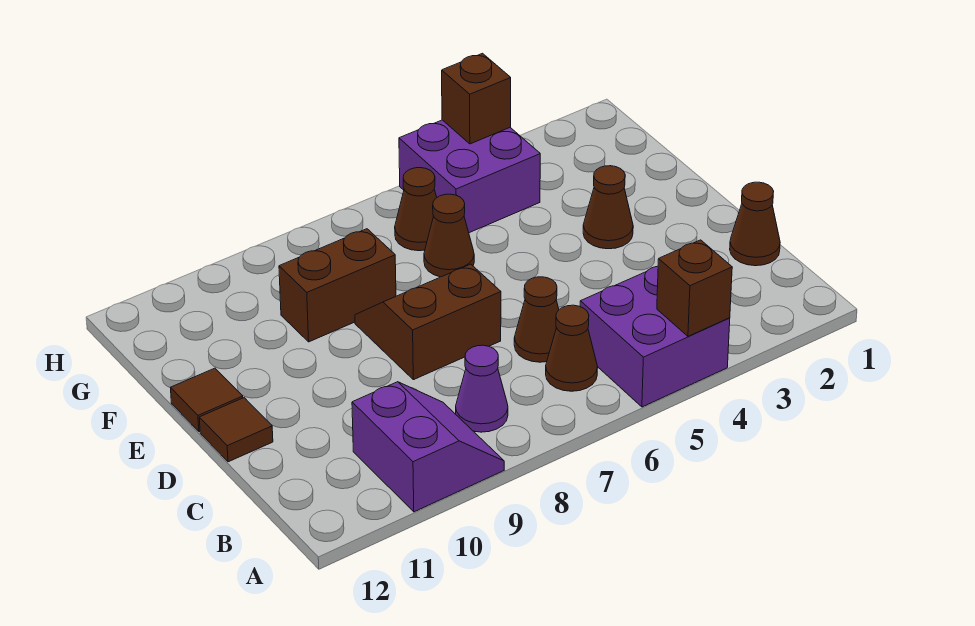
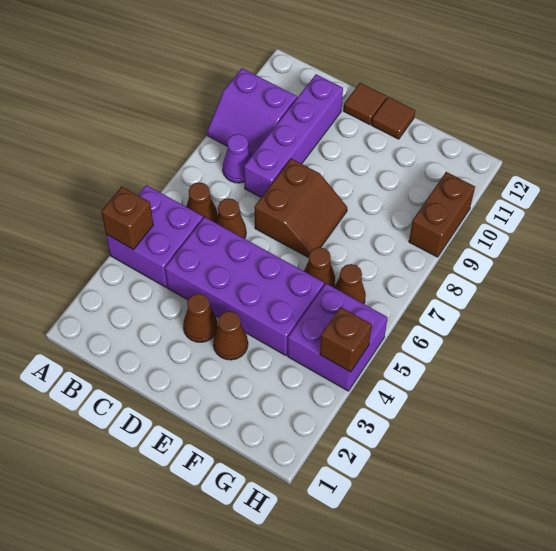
brown 1x1 cone [730,182,780,266] -> brown 1x1 cone moved to [183,294,218,342]
none -> purple 2x4 brick [165,217,324,355]
none -> purple 1x4 brick [244,74,343,197]
brown 1x2 brick [279,229,396,342] -> brown 1x2 brick moved to [409,172,475,257]

